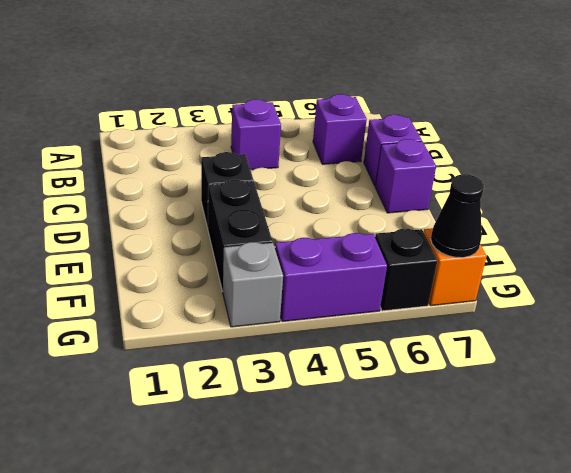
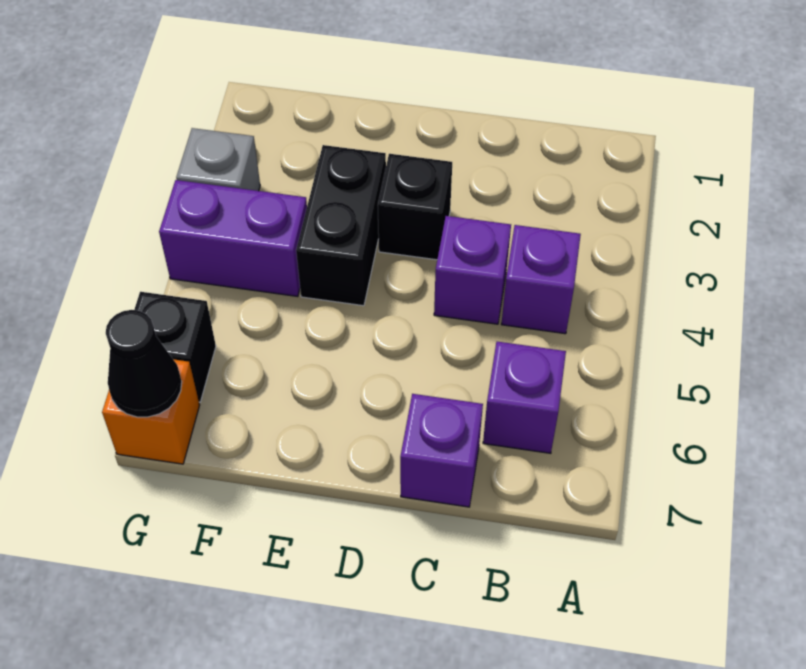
purple 1x1 brick [375,139,436,213] -> purple 1x1 brick moved to [434,216,511,324]
black 1x2 brick [208,180,273,291] -> black 1x2 brick turned to [296,145,386,306]
purple 1x2 brick [275,233,387,322] -> purple 1x2 brick turned to [159,180,307,297]

